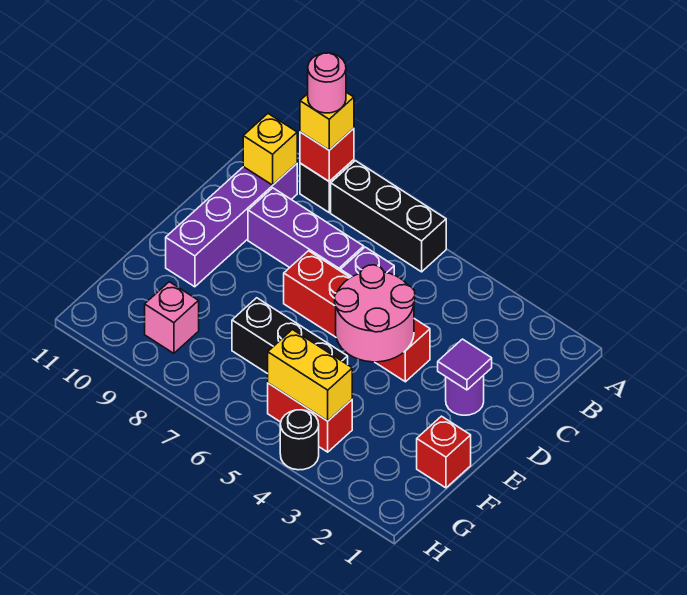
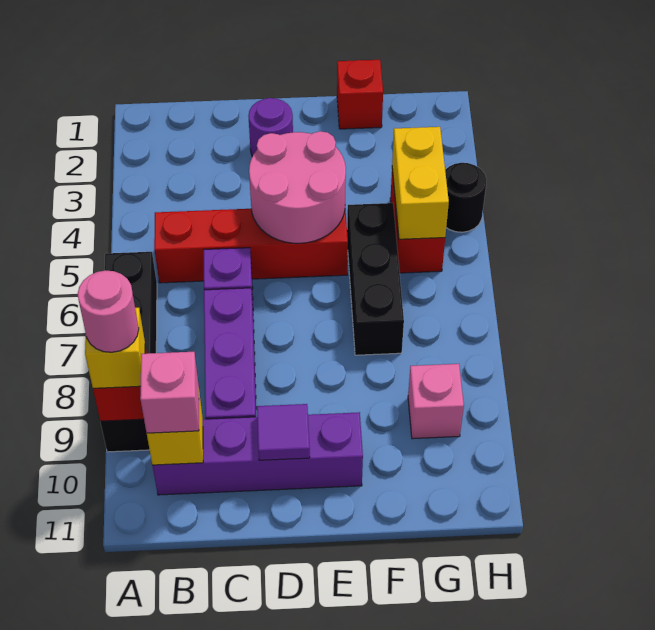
none -> pink 1x1 brick [140,352,199,433]
purple 1x1 tile [438,339,492,390] -> purple 1x1 tile moved to [257,404,310,460]
red 1x4 brick [284,251,430,382] -> red 1x4 brick turned to [154,208,348,283]

